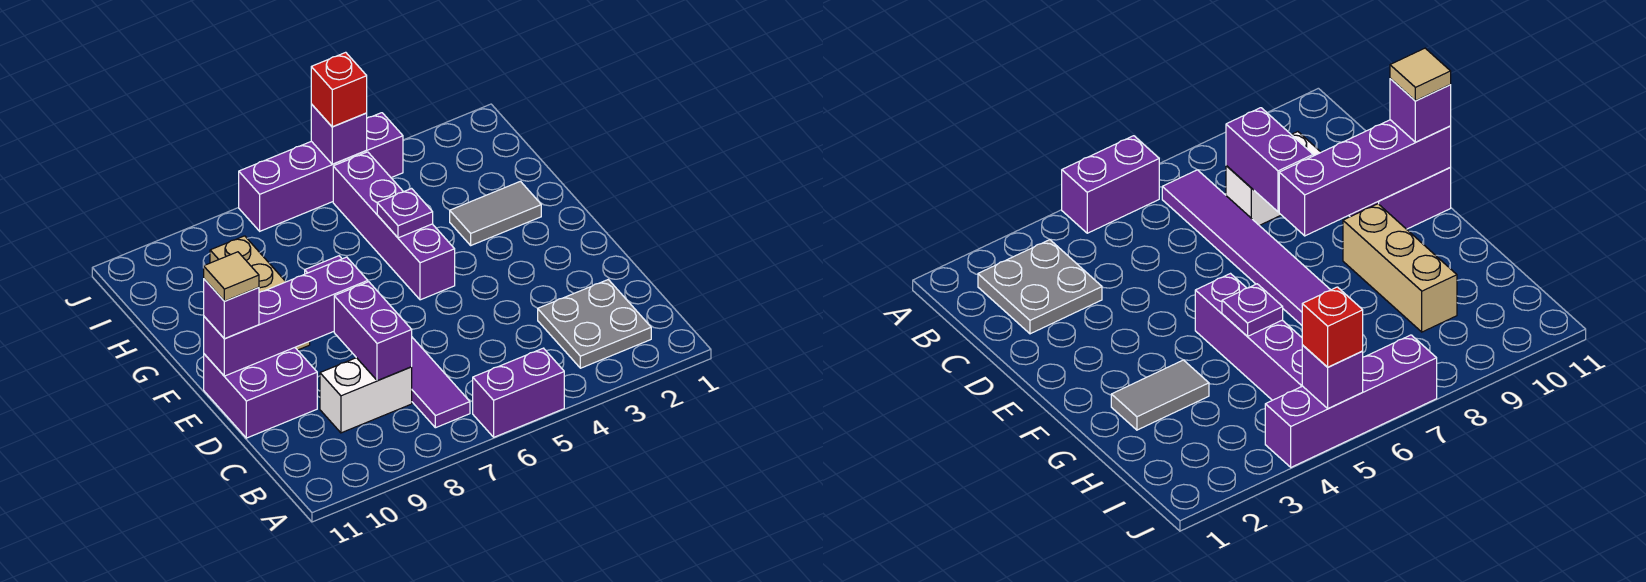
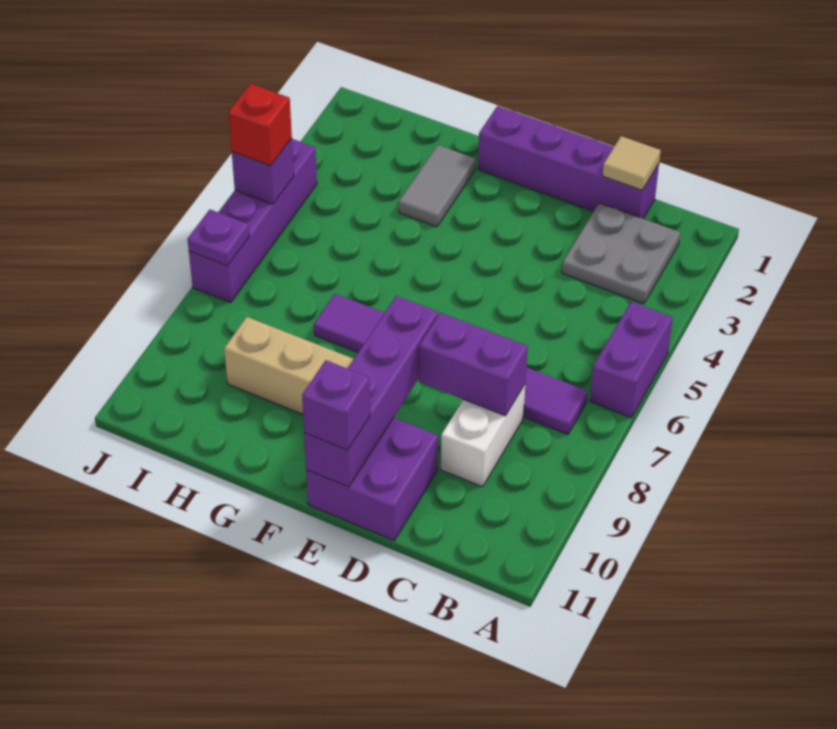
tan 1x1 tile [204,252,259,301] -> tan 1x1 tile moved to [602,136,661,190]
purple 1x4 brick [333,152,455,300] -> purple 1x4 brick moved to [478,106,659,219]
purple 1x1 plate [377,189,433,238] -> purple 1x1 plate moved to [188,210,249,266]

